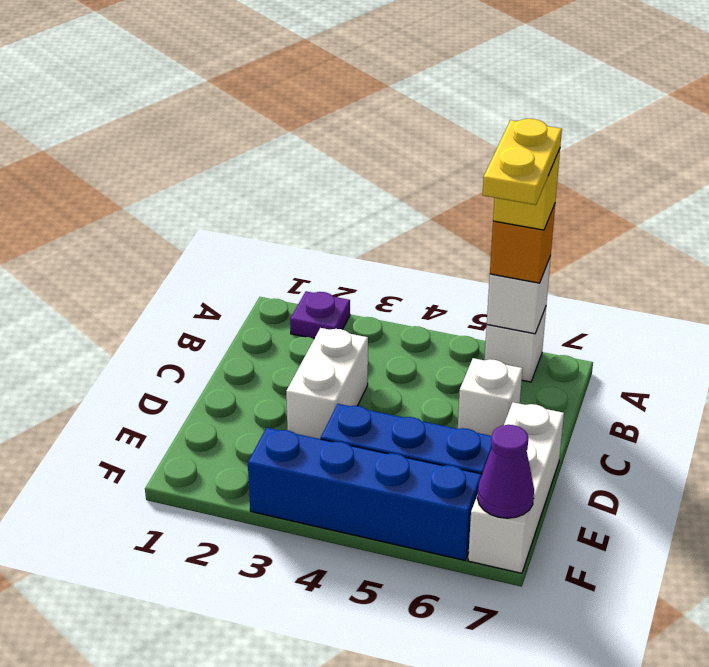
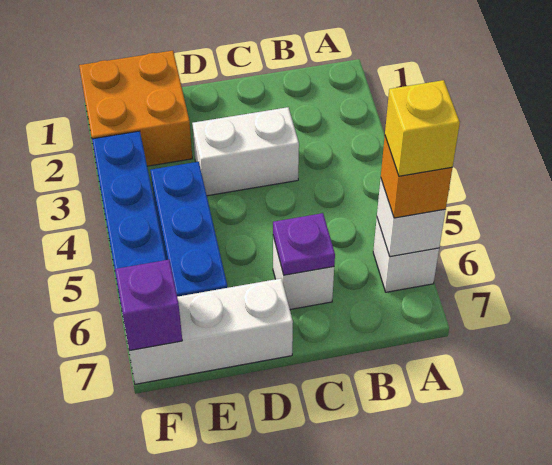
purple 1x1 plate [290,291,350,339] -> purple 1x1 plate moved to [273,213,335,275]
yellow 1x2 plate [483,119,562,205] -> none
none -> orange 2x2 brick [79,51,192,166]
purple 1x1 cone [477,425,534,518] -> purple 1x1 brick [115,260,182,351]

